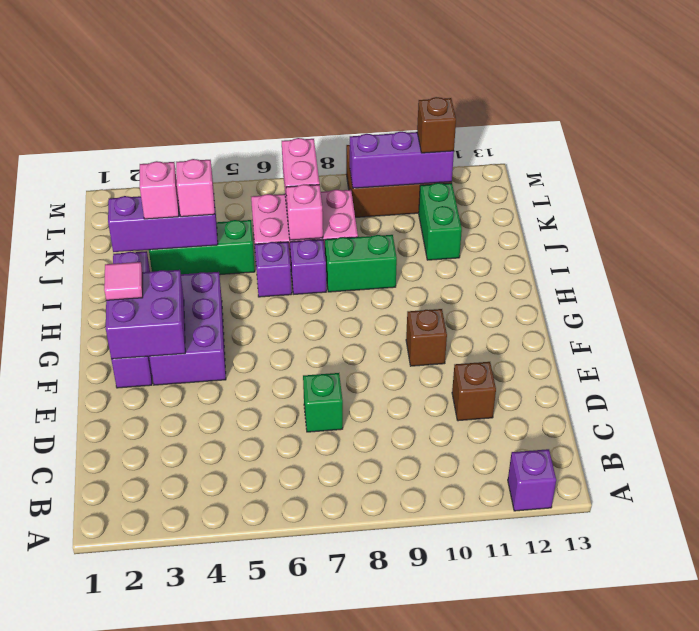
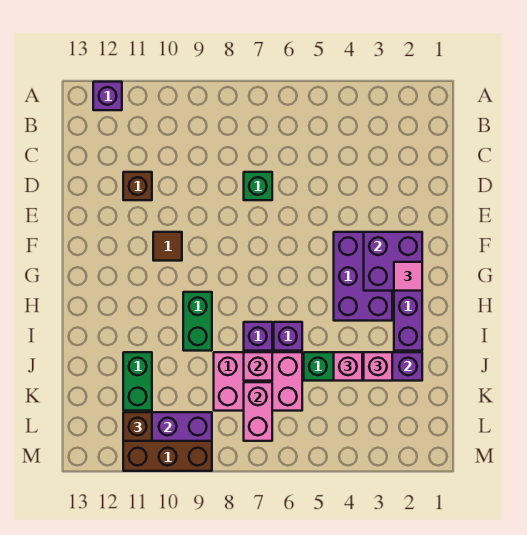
brown 1x1 brick [406,309,447,366] -> brown 1x1 tile [153,232,182,261]
green 1x2 brick [325,235,397,292] -> green 1x2 brick turned to [183,292,212,351]

